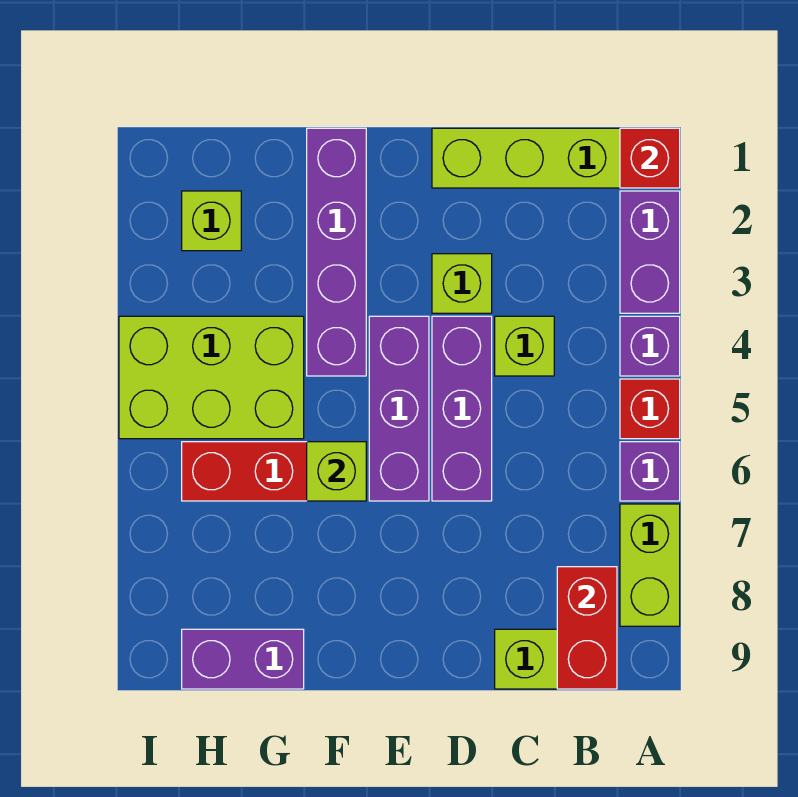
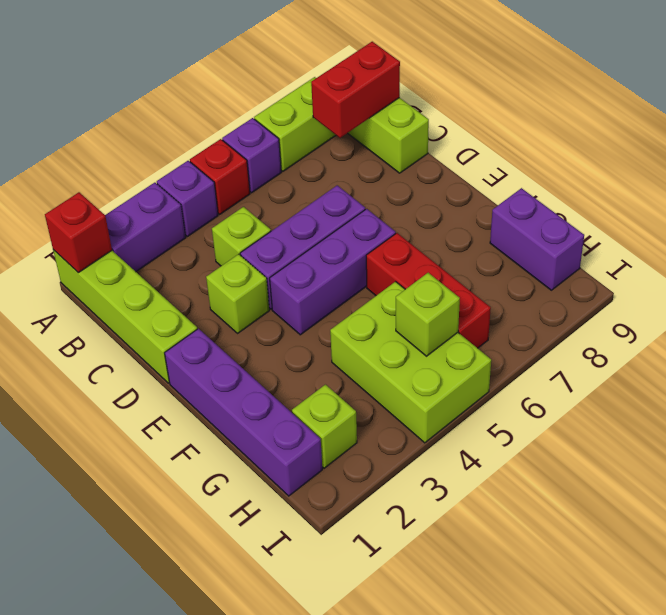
purple 1x4 brick [307,128,366,376] -> purple 1x4 brick turned to [165,329,322,496]
lime 1x1 brick [307,442,366,501] -> lime 1x1 brick moved to [396,273,460,356]

